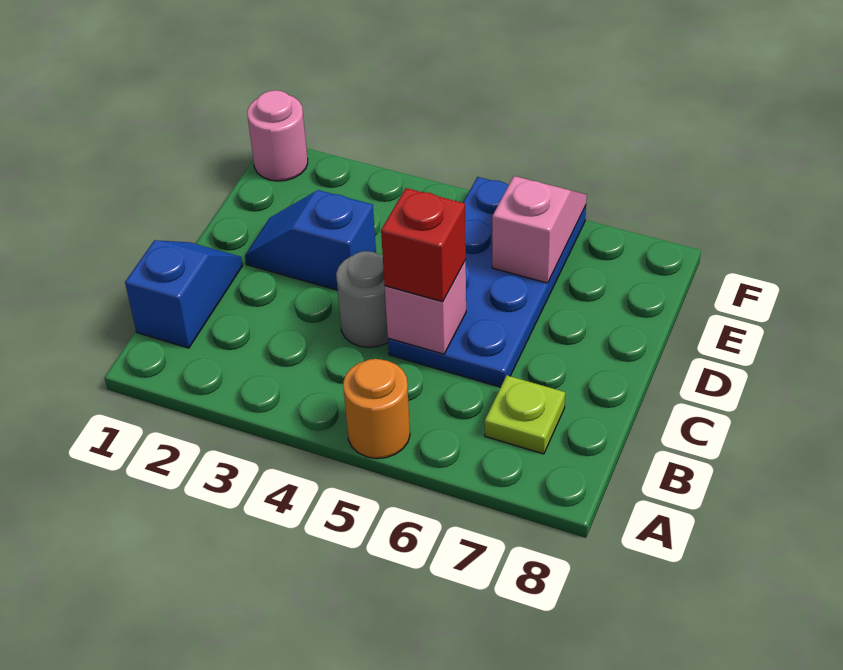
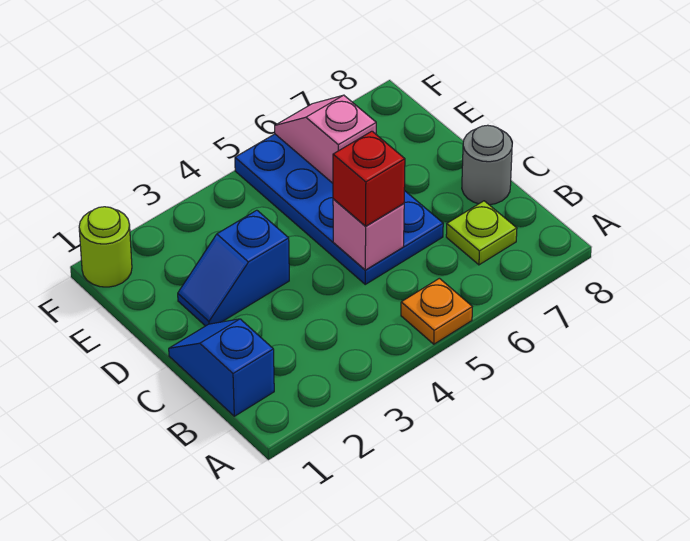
orange 1x1 round brick [343,359,410,459] -> orange 1x1 plate [401,278,472,344]
grey 1x1 round brick [336,251,388,348] -> grey 1x1 round brick moved to [462,125,512,205]
pink 1x1 round brick [247,90,308,181] -> lime 1x1 round brick [79,207,132,287]

